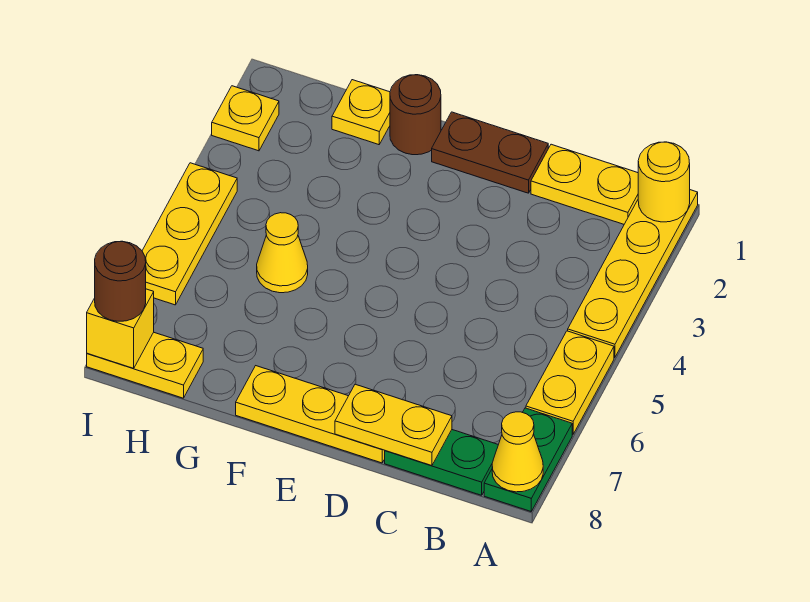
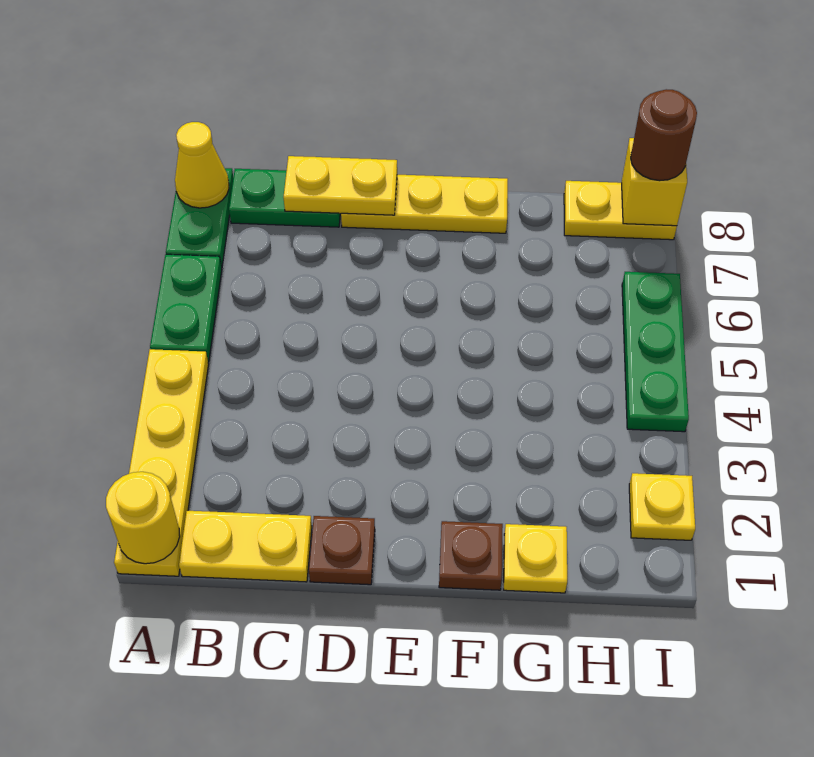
yellow 1x2 plate [526,331,614,434] -> green 1x2 plate [150,254,222,362]
brown 1x2 plate [432,112,548,193] -> brown 1x1 plate [309,516,375,585]
brown 1x1 round brick [390,75,441,155] -> brown 1x1 plate [439,521,503,590]
yellow 1x1 cone [257,213,308,293] -> none
yellow 1x3 plate [142,163,237,305] -> green 1x3 plate [622,272,689,432]

